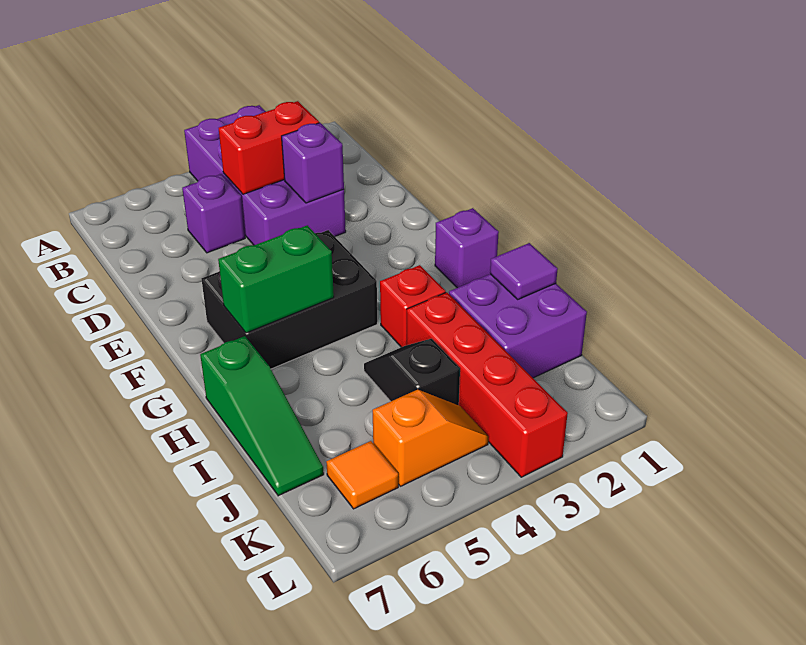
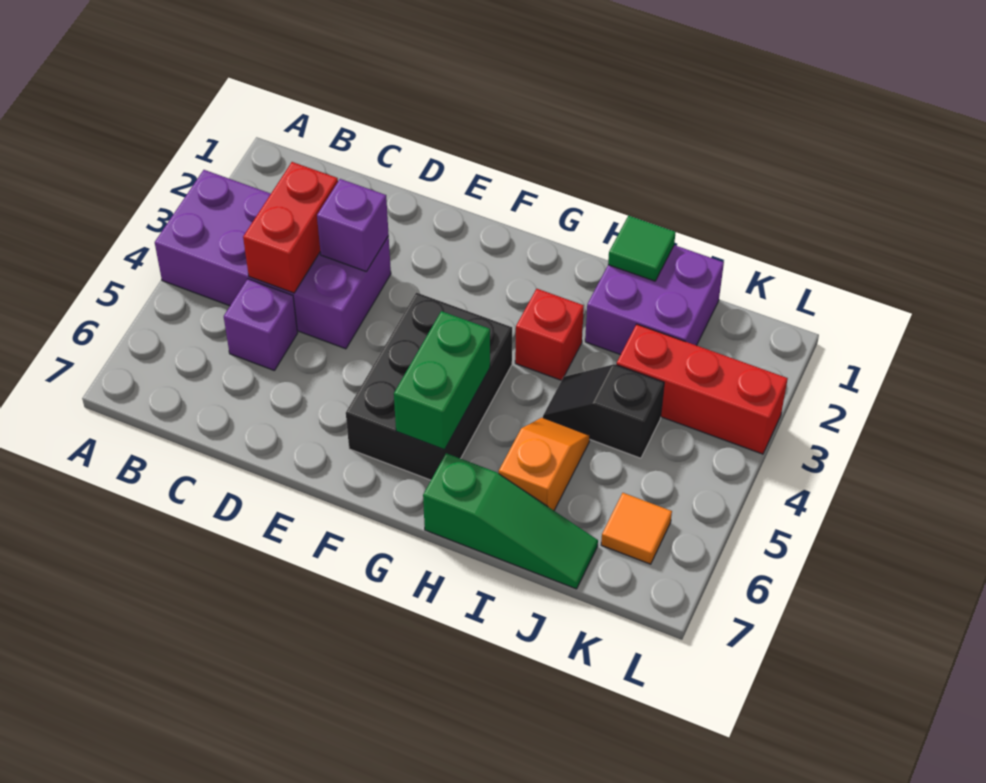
purple 1x1 brick [435,208,499,288] -> none
purple 1x1 tile [490,243,558,299] -> green 1x1 tile [608,216,676,281]
red 1x4 brick [407,292,568,477] -> red 1x3 brick [616,324,788,454]
orange 1x2 slope [373,390,488,486] -> orange 1x2 slope moved to [499,418,590,510]

